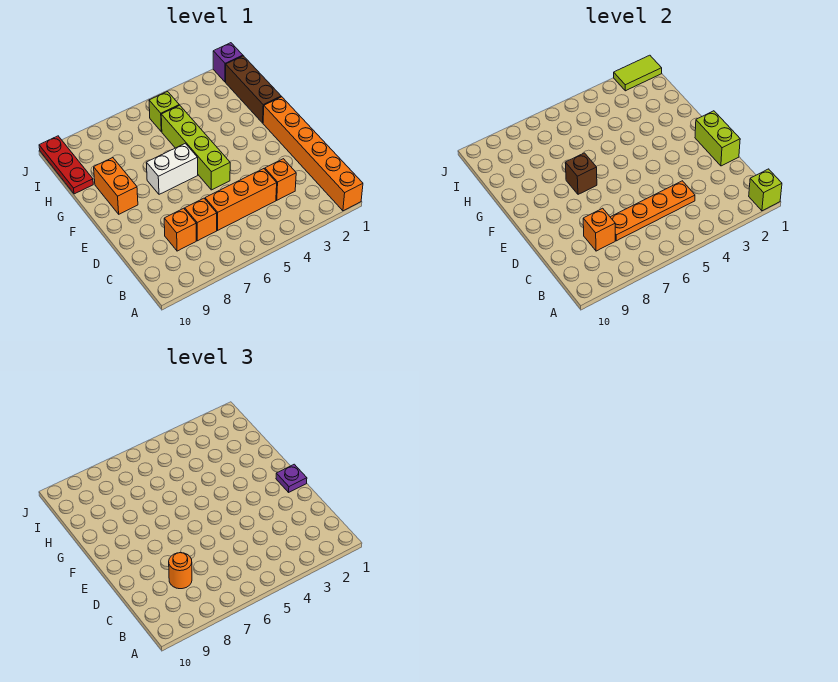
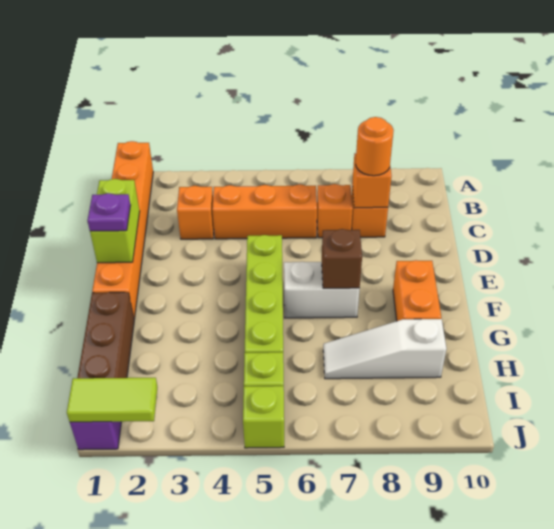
lime 1x1 brick [749,169,782,211] -> lime 1x1 brick moved to [243,386,284,448]
orange 1x4 plate [611,181,695,241] -> none
none -> white 1x3 slope [323,319,447,379]
red 1x3 plate [39,136,93,194] -> none

